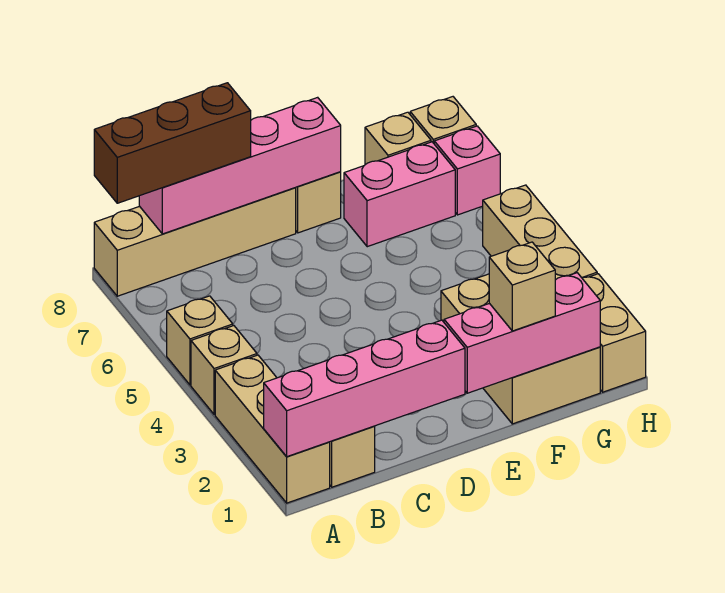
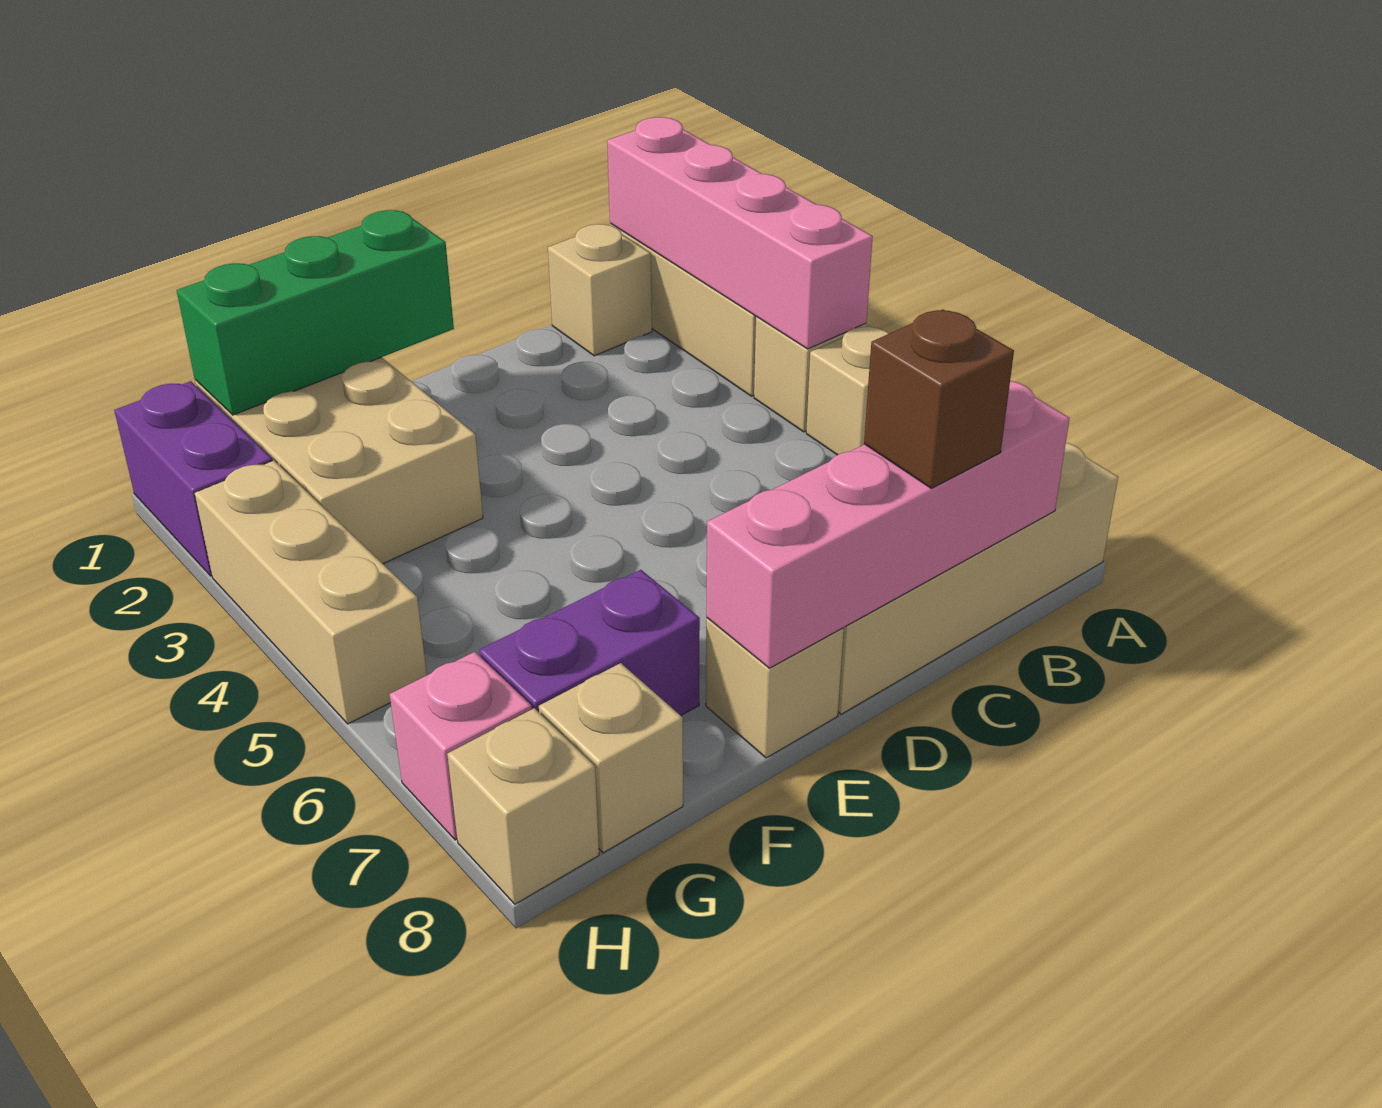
pink 1x4 brick [264,320,465,457] -> pink 1x4 brick turned to [607,117,873,349]
brown 1x3 brick [94,83,251,203] -> brown 1x1 brick [864,309,1014,488]
pink 1x3 brick [444,273,600,393] -> green 1x3 brick [177,210,454,415]
tan 1x1 brick [489,242,555,331] -> none
pink 1x2 brick [344,142,455,247] -> purple 1x2 brick [479,570,700,715]
tan 1x2 brick [582,274,646,392] -> purple 1x2 brick [114,381,272,576]

